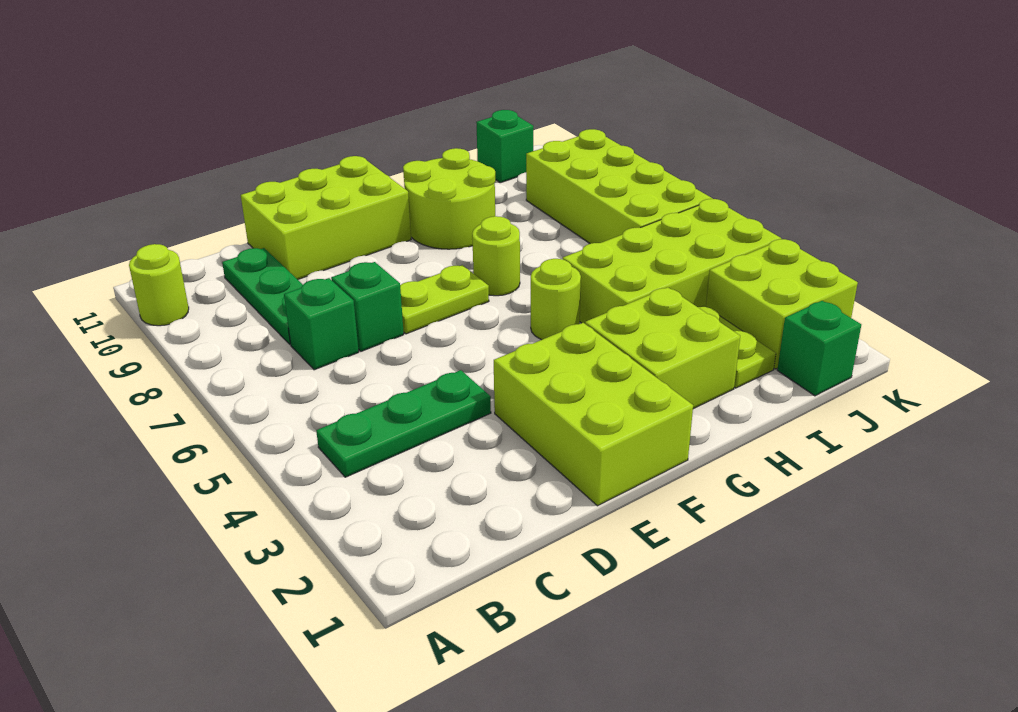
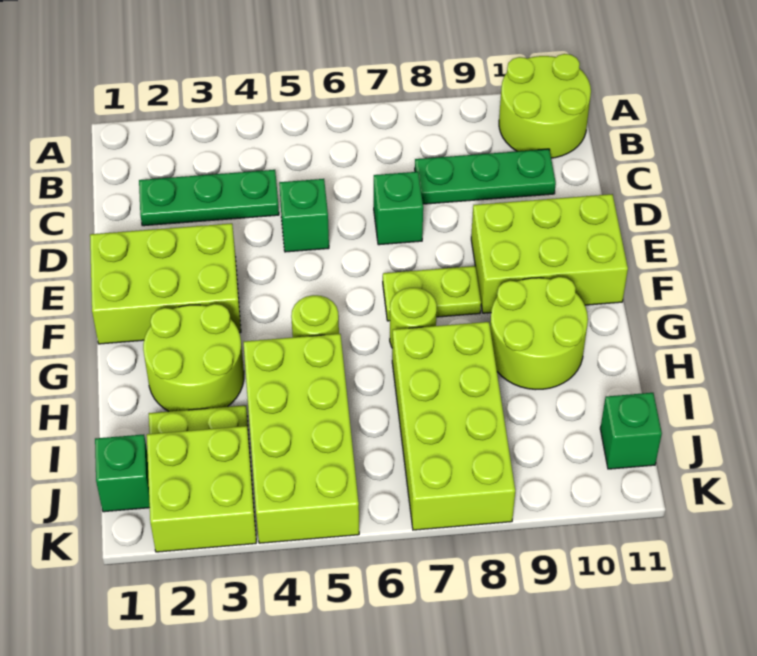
lime 1x1 round brick [129,244,189,326] -> lime 2x2 round brick [499,54,591,158]
green 1x3 plate [316,370,491,477] -> green 1x3 plate turned to [139,170,279,226]
green 1x1 brick [284,278,359,370] -> green 1x1 brick moved to [279,179,329,252]
lime 2x3 brick [241,156,411,279] -> lime 2x3 brick turned to [471,194,628,313]
lime 1x2 plate [400,265,489,334] -> lime 1x2 plate turned to [383,266,481,321]
lime 2x2 brick [585,287,740,409] -> lime 2x2 round brick [143,304,244,411]
lime 2x4 brick [526,129,712,244] -> lime 2x4 brick turned to [392,322,515,530]

